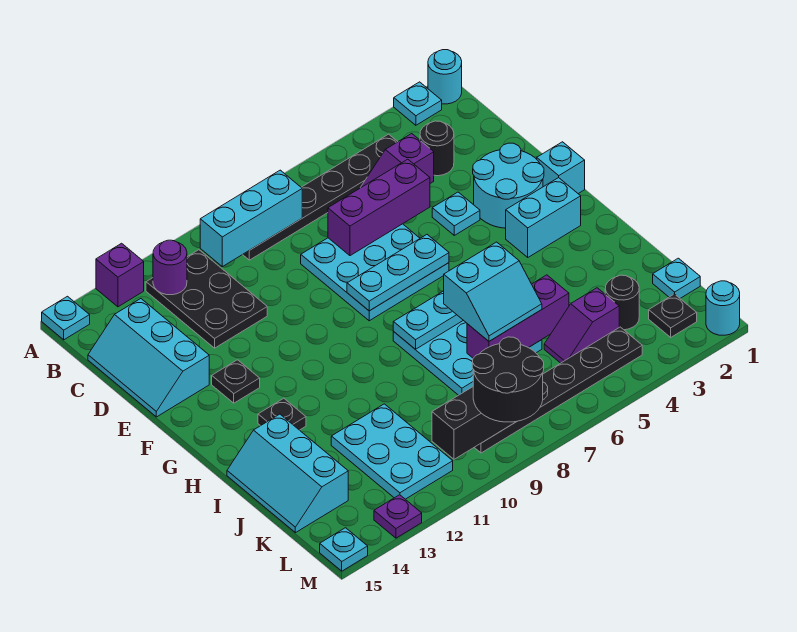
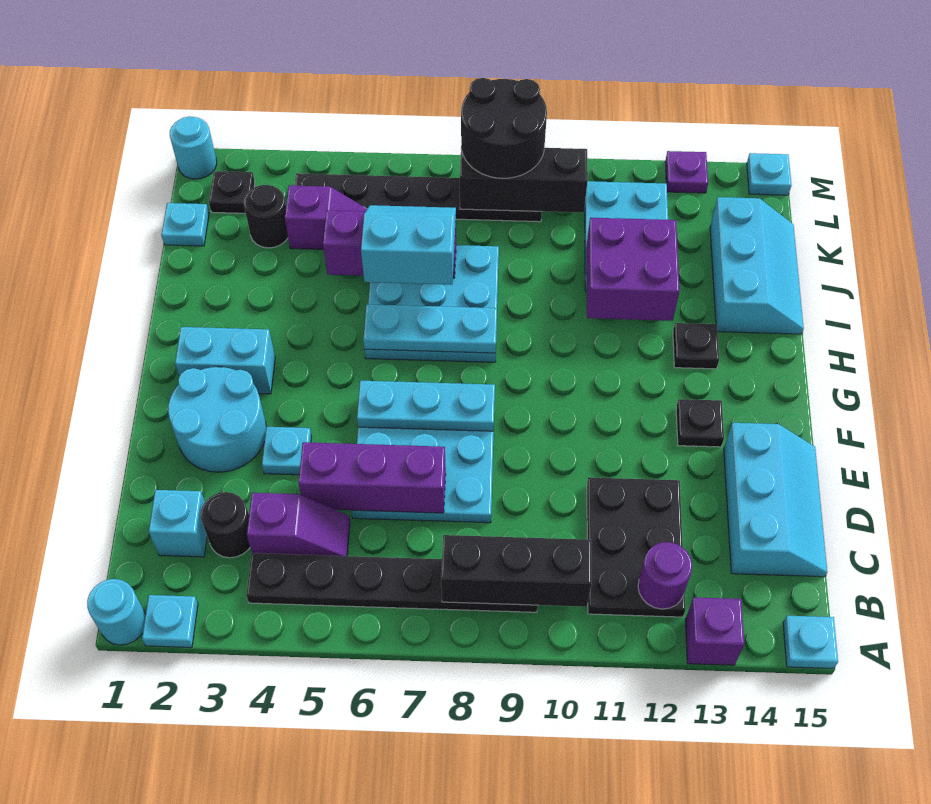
cyan 1x3 brick [200,170,302,267] -> black 1x3 brick [441,535,591,607]
cyan 1x1 brick [537,142,585,194] -> cyan 1x1 brick moved to [149,490,207,557]
none -> purple 2x2 brick [586,218,680,321]

